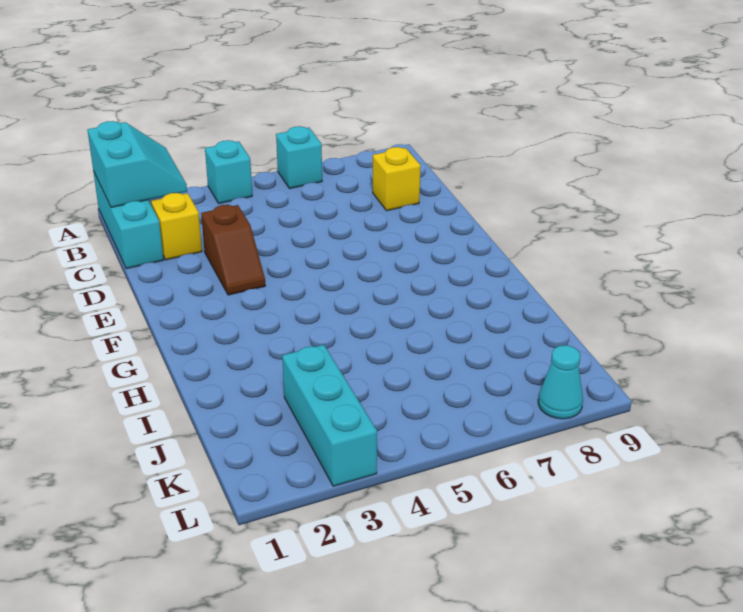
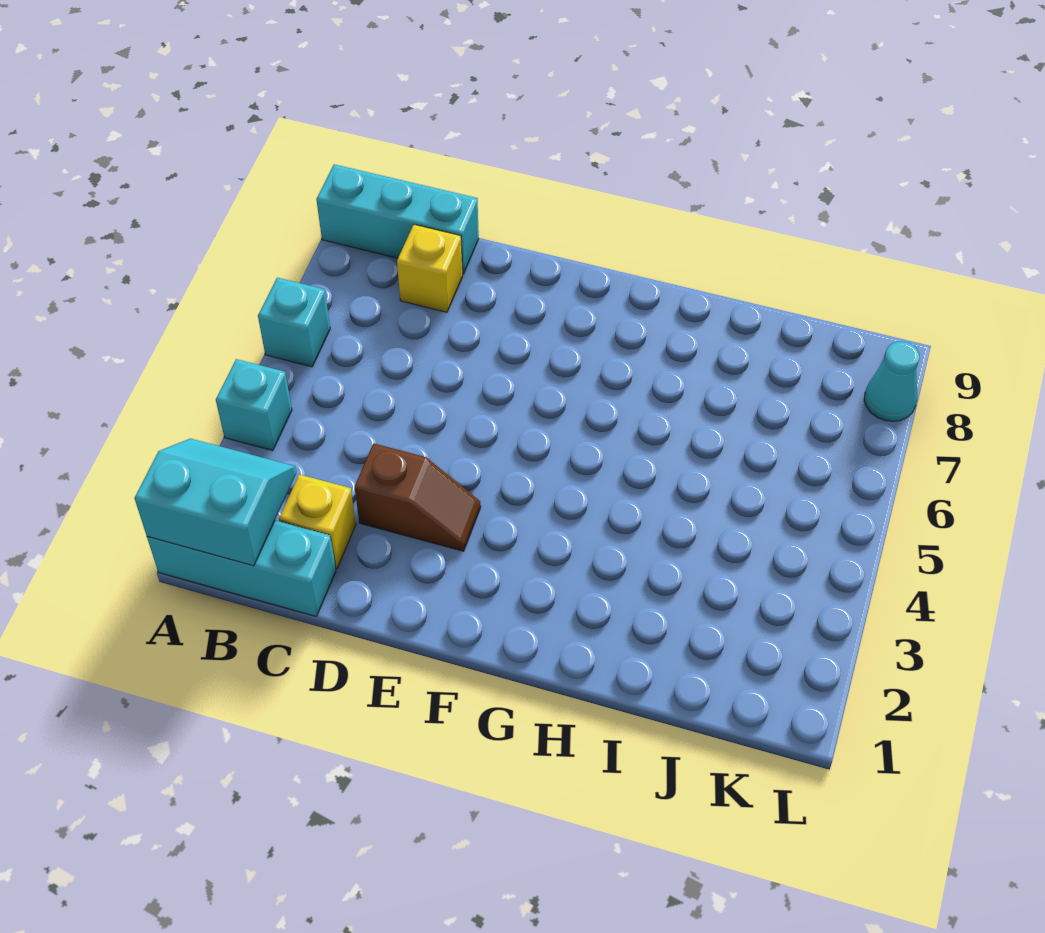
cyan 1x3 brick [282,345,377,486] -> cyan 1x3 brick moved to [316,164,479,274]

